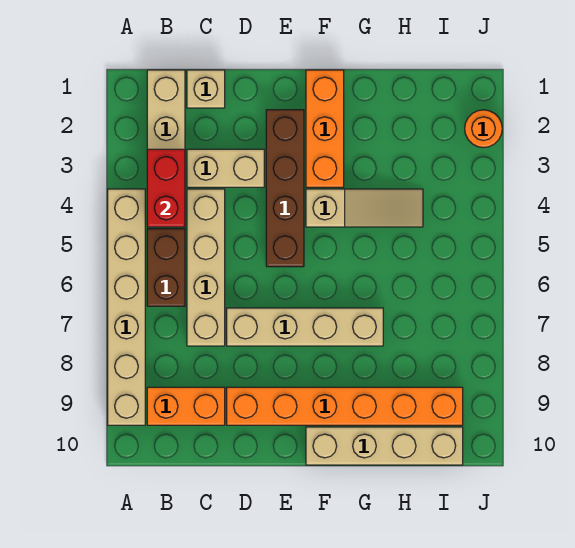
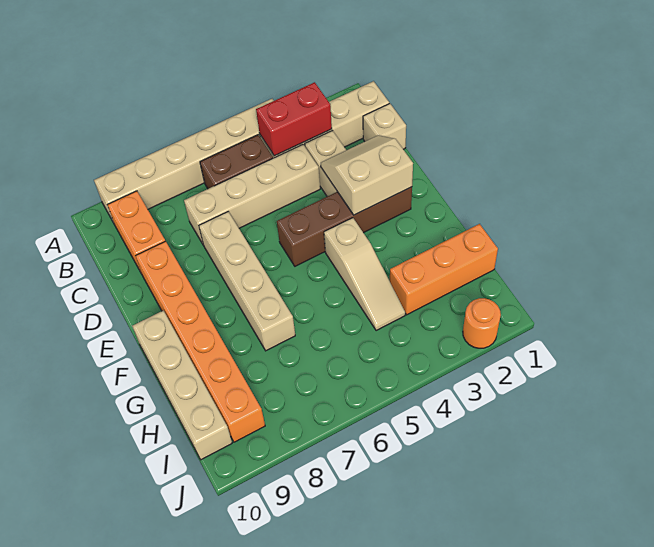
none -> tan 2x2 slope [321,135,413,215]
orange 1x3 brick [306,70,344,187] -> orange 1x3 brick moved to [390,224,498,315]

